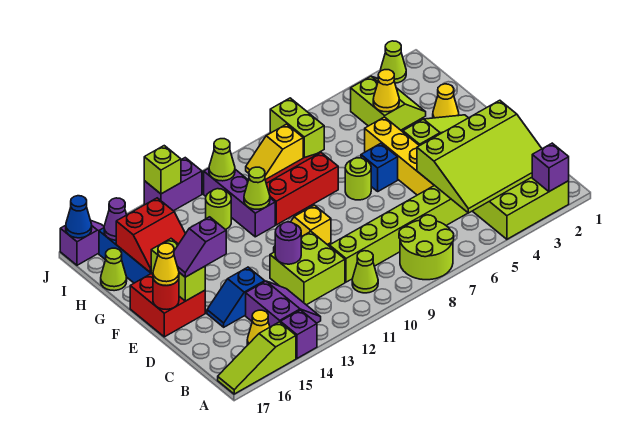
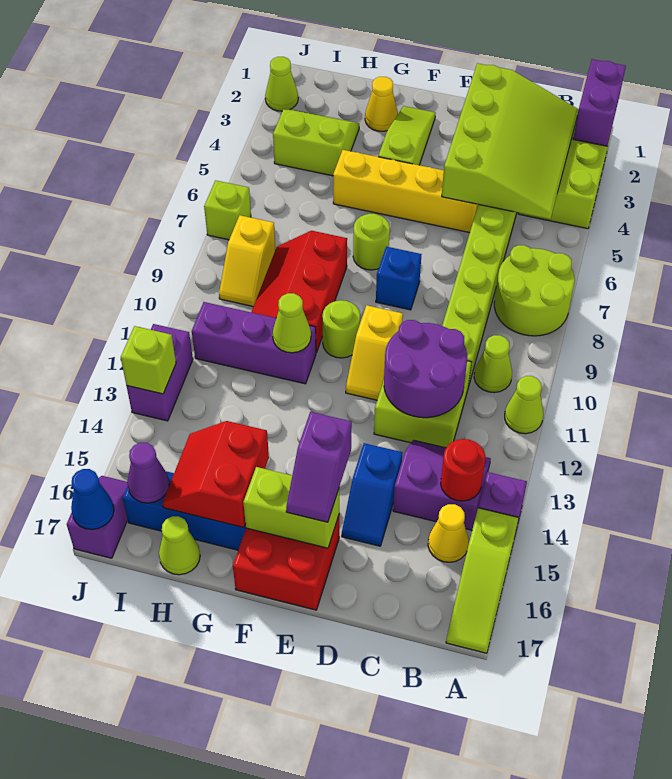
purple 1x1 brick [532,143,569,192] -> purple 1x2 brick [573,59,626,146]
purple 1x1 round brick [275,222,301,264] -> purple 2x2 round brick [384,320,467,418]
red 1x1 round brick [153,279,179,309] -> red 1x1 round brick moved to [441,439,486,501]
yellow 1x1 cone [153,243,179,286] -> none
blue 1x1 brick [361,143,398,191] -> blue 1x1 brick moved to [376,247,422,310]
red 2x2 slope [116,198,186,273] -> red 2x2 slope turned to [163,421,269,528]
yellow 1x1 cone [373,70,399,112] -> none
lime 1x1 round brick [206,189,231,230] -> lime 1x1 round brick moved to [322,300,360,358]
lime 1x2 brick [270,98,324,158] -> lime 1x1 brick [204,180,251,240]
lime 1x1 cone [209,139,235,181] -> lime 1x1 cone moved to [505,376,543,434]

